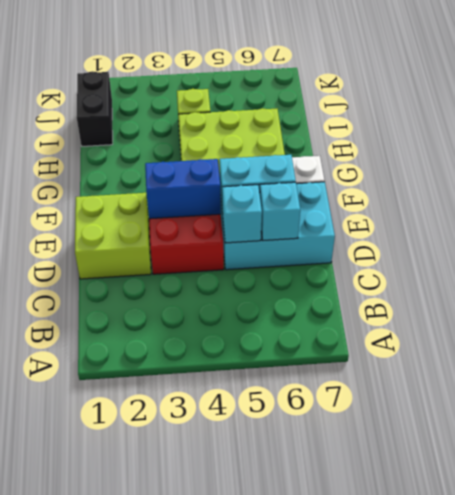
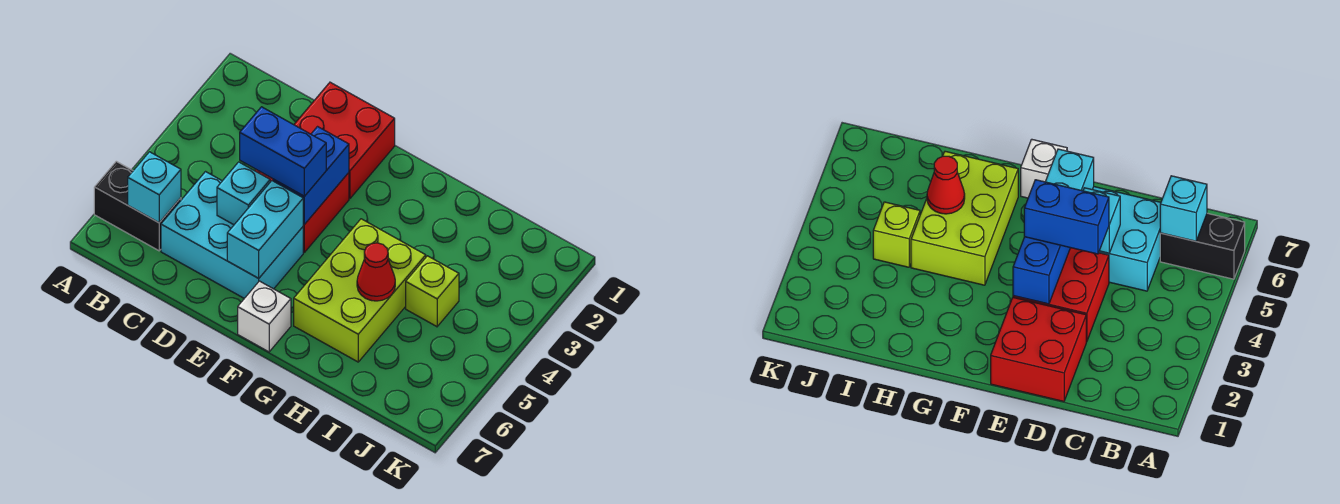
lime 2x2 brick [75,193,151,279] -> red 2x2 brick [294,82,395,198]
none -> blue 1x2 brick [240,107,326,196]
cyan 2x3 brick [220,182,335,270] -> cyan 2x3 brick turned to [161,172,303,298]
cyan 1x1 brick [260,182,300,241] -> cyan 1x1 brick moved to [128,152,181,223]
none -> red 1x1 cone [357,243,395,301]
black 1x2 brick [77,71,113,146] -> black 1x2 brick moved to [94,161,181,251]

